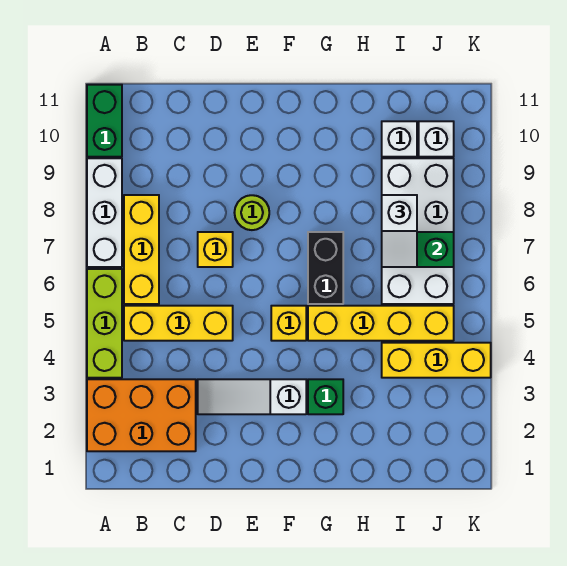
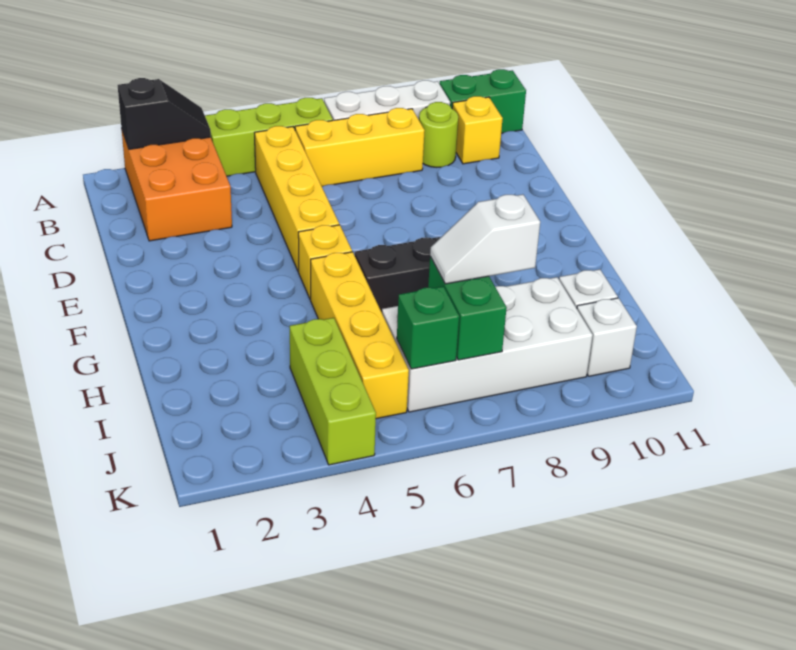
none -> black 1x2 slope [118,78,211,149]
yellow 1x3 brick [124,306,233,341] -> yellow 1x4 brick [255,126,339,272]
white 1x3 slope [198,379,306,414] -> none
yellow 1x1 brick [198,232,233,267] -> yellow 1x1 brick moved to [452,96,503,164]
lime 1x1 round brick [234,195,269,230] -> lime 1x1 round brick moved to [419,102,458,167]
green 1x1 brick [308,379,343,414] -> green 1x1 brick moved to [397,286,459,369]
yellow 1x3 brick [382,343,491,378] -> lime 1x3 brick [290,318,376,465]

